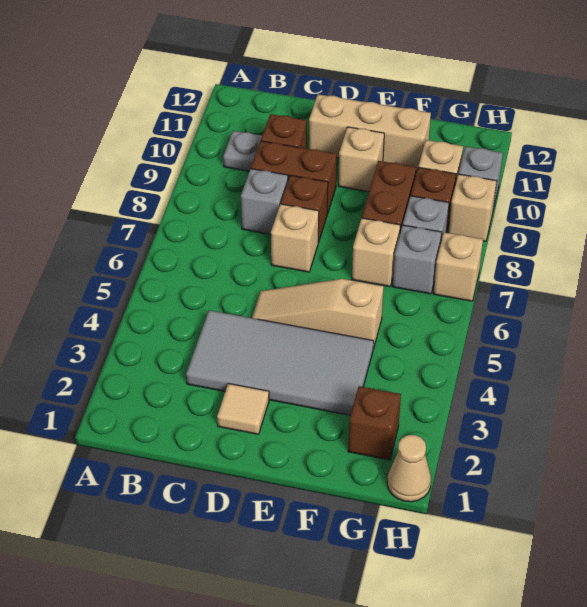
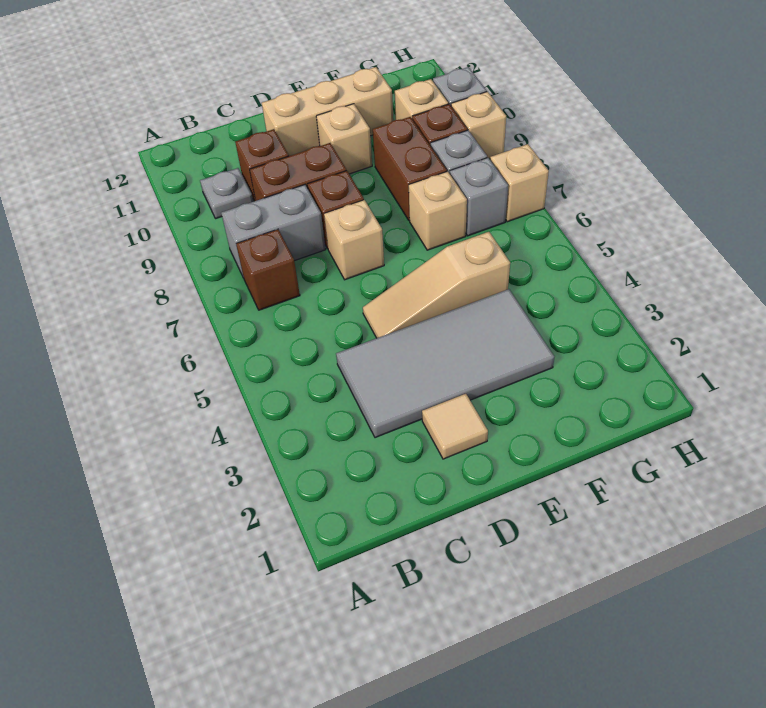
grey 1x1 brick [241,169,288,234] -> grey 1x2 brick [221,185,326,278]
brown 1x1 brick [348,386,401,460] -> brown 1x1 brick moved to [236,229,300,310]
tan 1x1 cone [387,435,431,502] -> none

